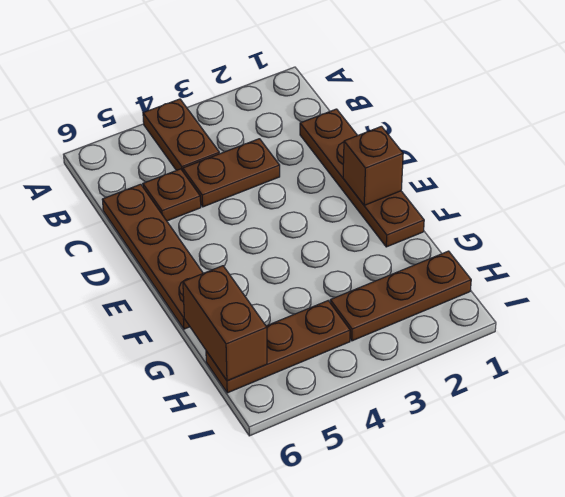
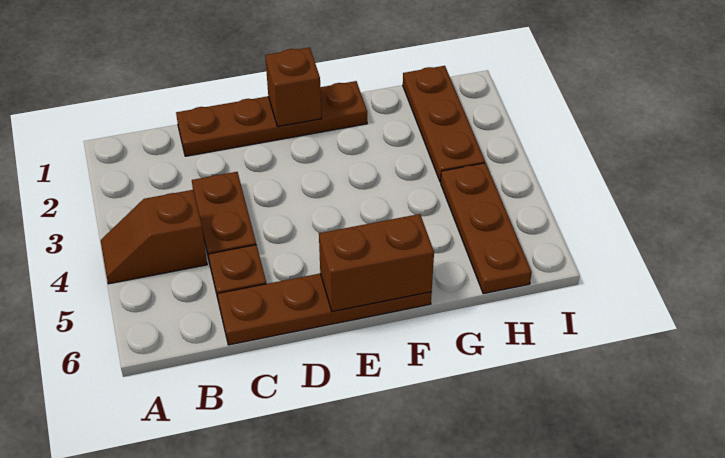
brown 1x2 plate [143,99,219,171] -> brown 1x2 slope [101,190,207,284]
brown 1x2 brick [183,266,267,381] -> brown 1x2 brick moved to [319,214,434,312]

